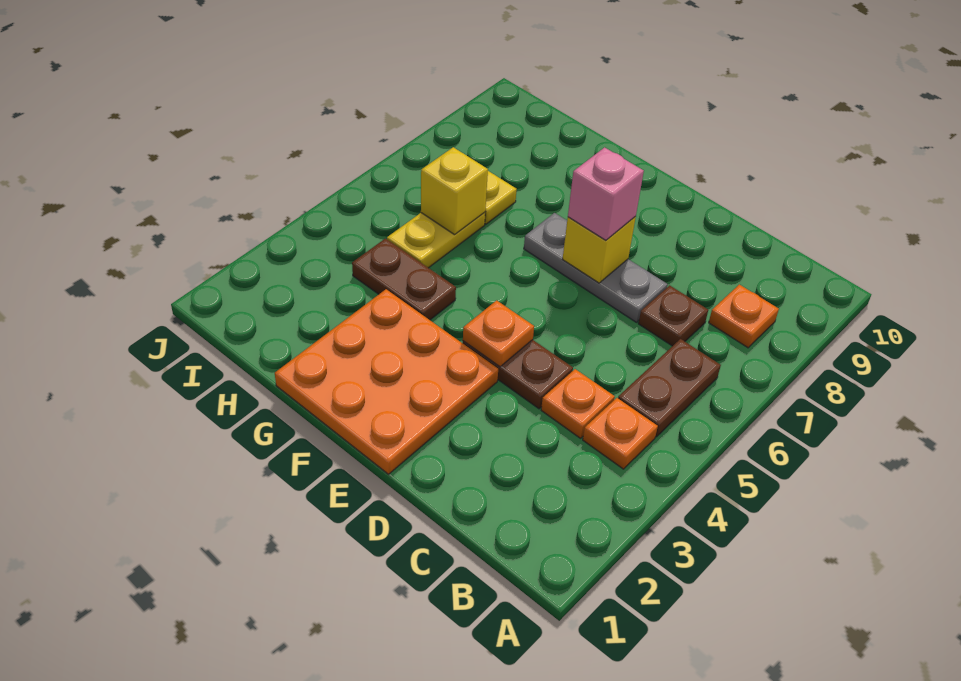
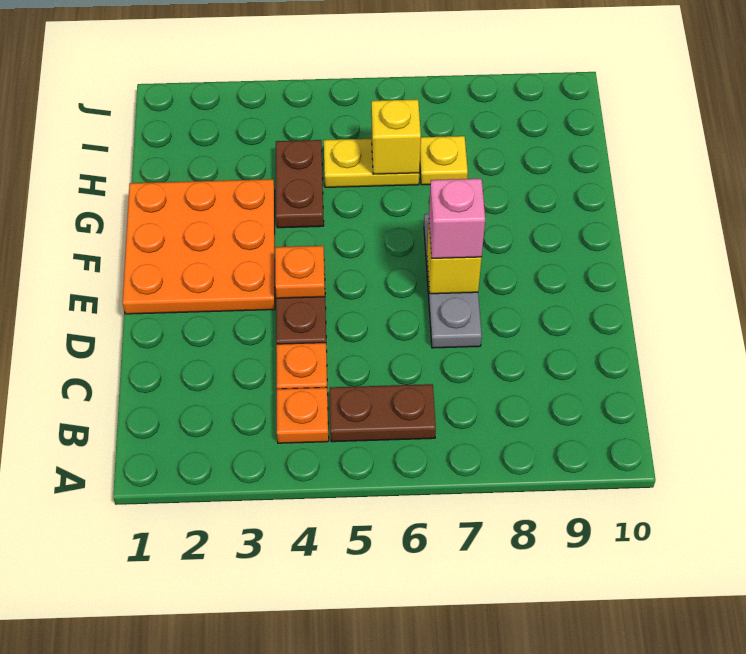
orange 1x1 plate [709,284,779,348] -> none
brown 1x1 plate [638,285,708,346] -> none

